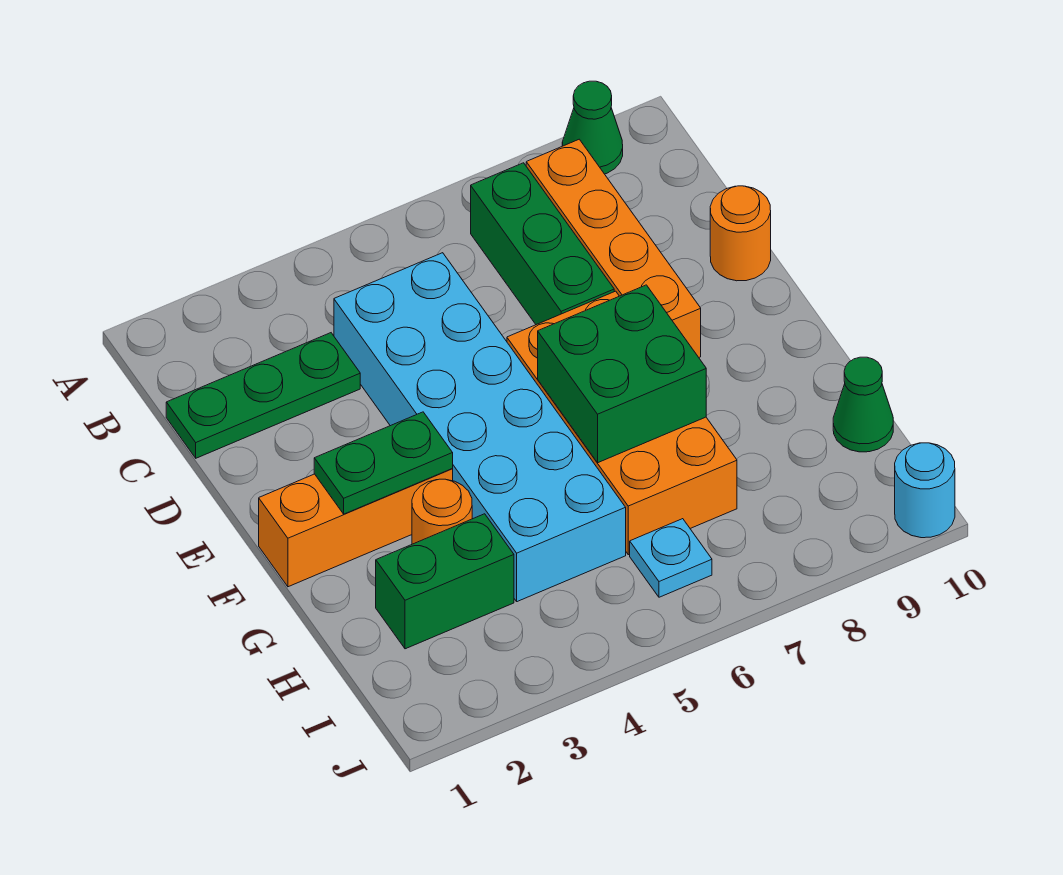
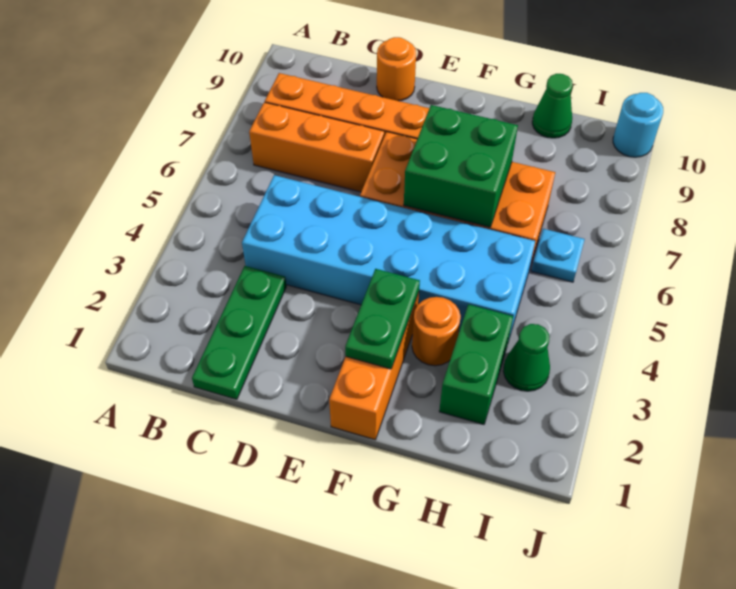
green 1x1 cone [562,81,623,174] -> green 1x1 cone moved to [503,324,550,391]
green 1x3 brick [471,163,614,325] -> orange 1x3 brick [249,102,384,192]

